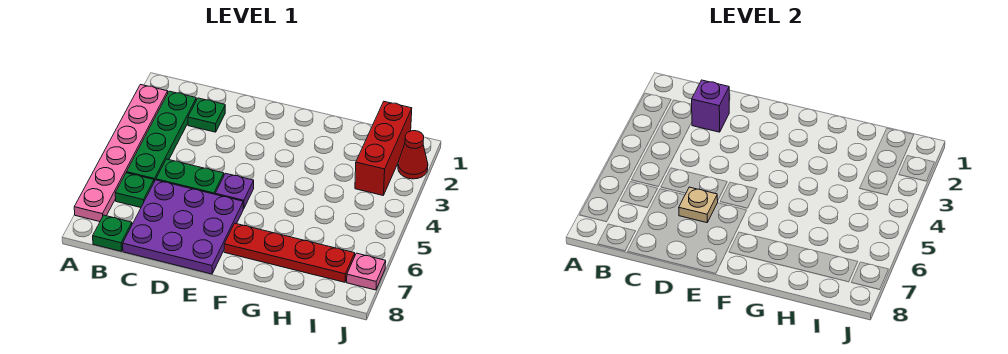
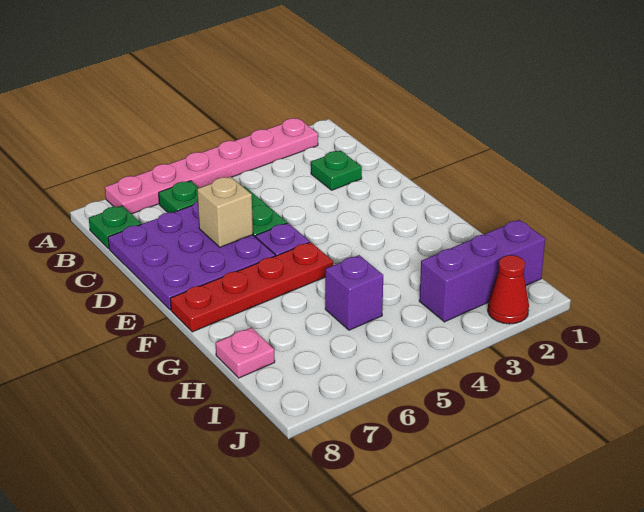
green 1x4 plate [126,91,196,182] -> none
purple 1x1 brick [692,80,729,132] -> purple 1x1 brick moved to [325,255,383,330]
tan 1x1 plate [679,187,718,223] -> tan 1x1 brick [197,177,253,247]
red 1x4 plate [224,223,355,282] -> red 1x4 plate turned to [170,242,333,332]
red 1x3 brick [355,102,412,195] -> purple 1x3 brick [419,220,545,322]
pink 1x1 plate [347,253,386,290] -> pink 1x1 plate moved to [216,328,275,378]

